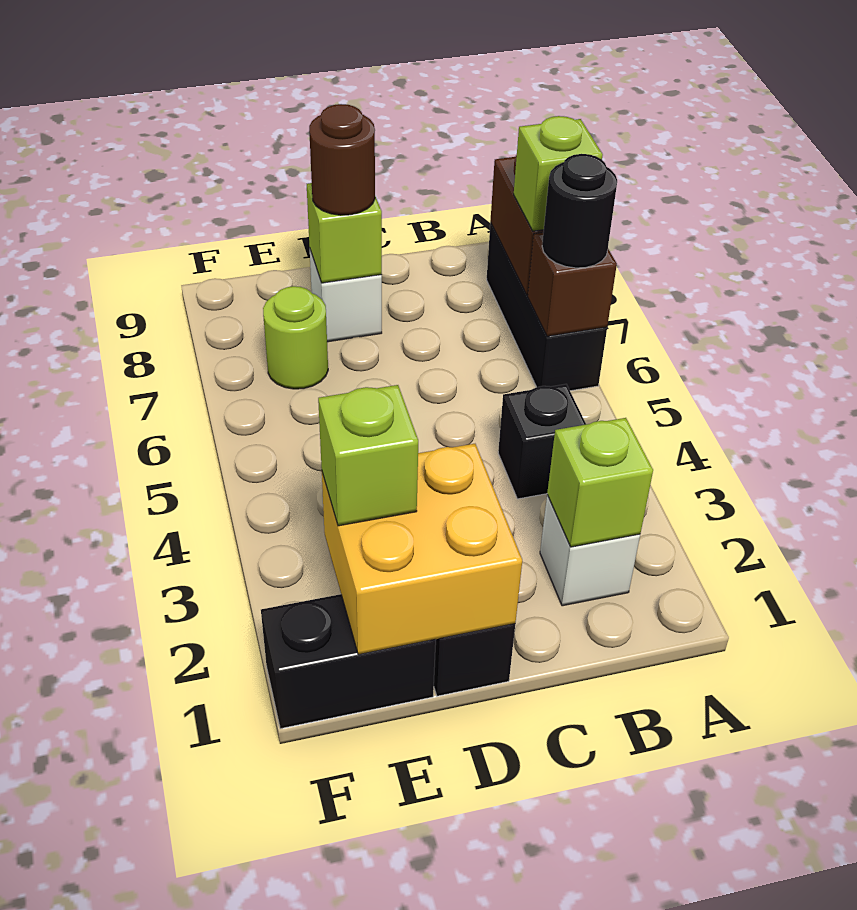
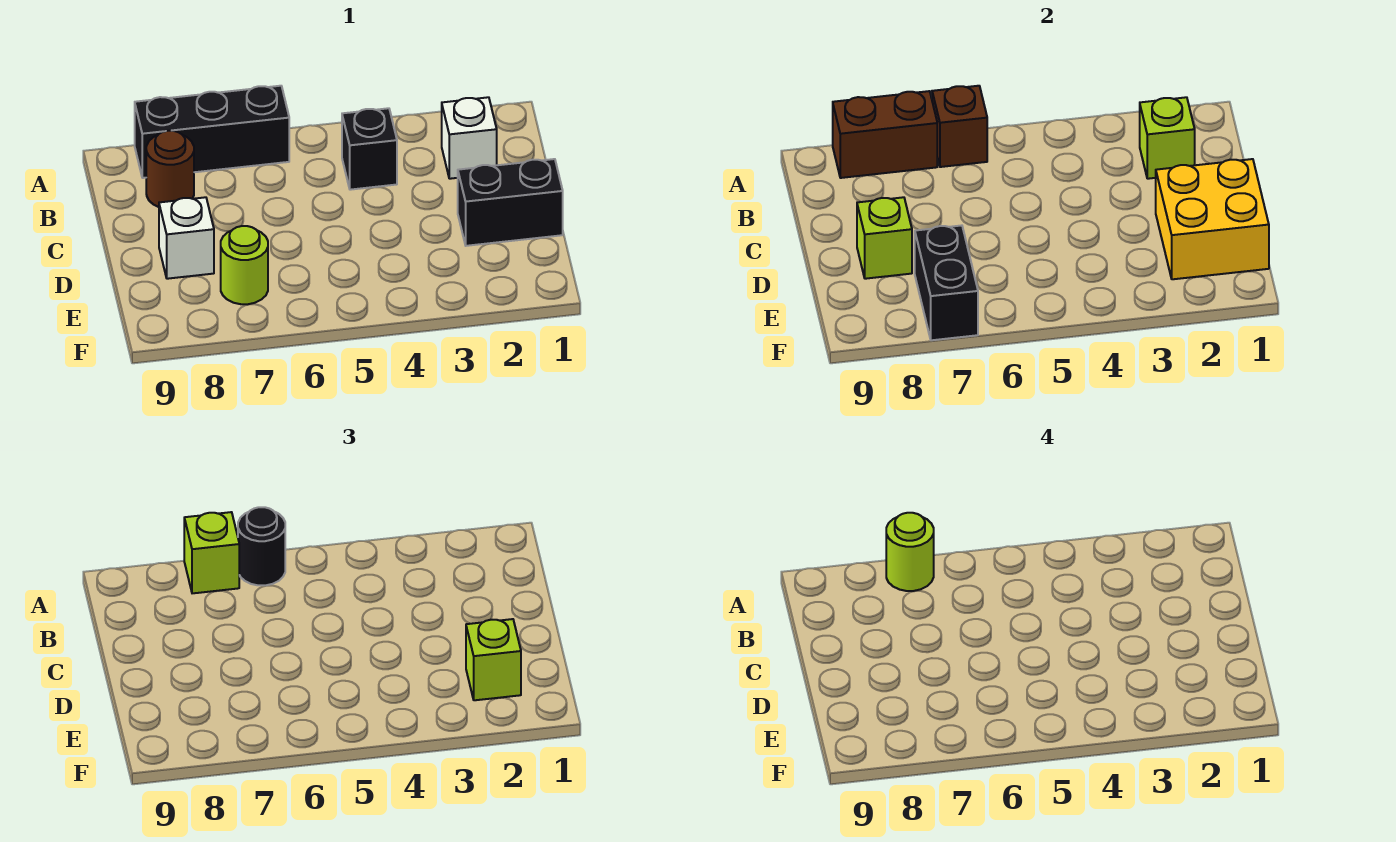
none -> lime 1x1 round brick [886,513,934,591]
brown 1x1 round brick [309,104,375,215] -> brown 1x1 round brick moved to [146,131,194,207]
black 1x2 brick [261,594,436,729] -> black 1x2 brick moved to [915,225,978,340]

